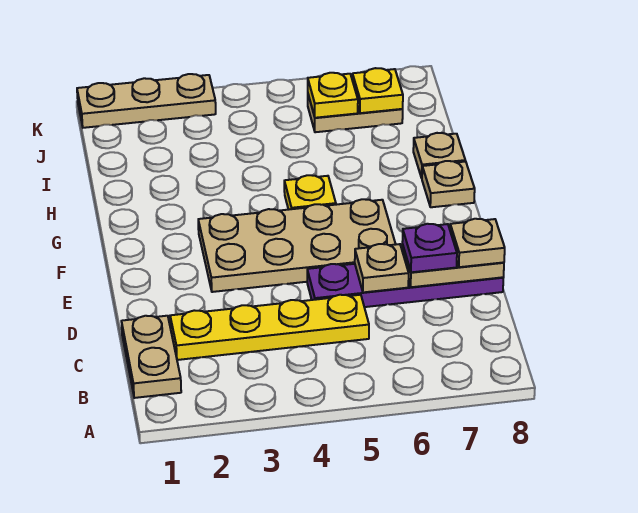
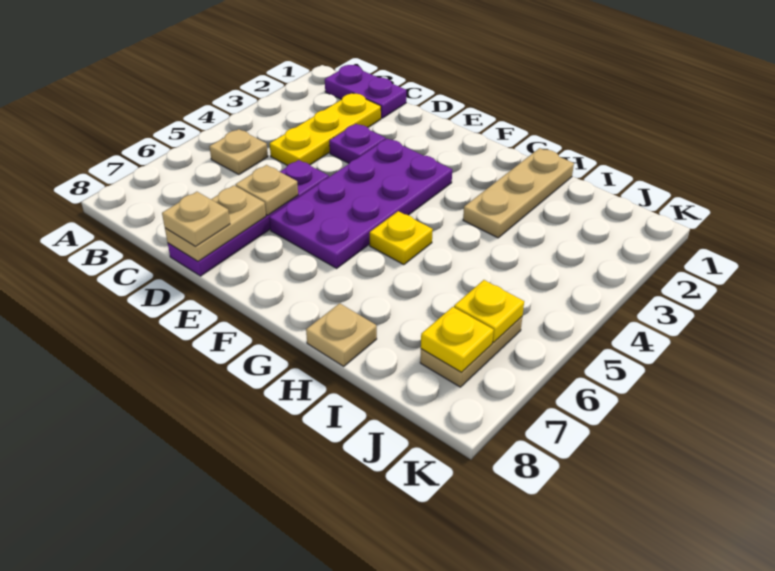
tan 1x2 plate [121,316,181,398] -> purple 1x2 plate [325,65,406,118]
yellow 1x4 plate [170,295,369,360] -> yellow 1x3 plate [270,93,381,166]
purple 1x1 plate [402,224,457,272] -> purple 1x1 plate moved to [329,124,386,163]
tan 2x4 plate [198,199,396,292] -> purple 2x4 plate [269,139,452,268]
tan 1x1 plate [422,161,475,207] -> tan 1x1 plate moved to [209,129,268,175]
tan 1x3 plate [77,74,216,128] -> tan 1x3 plate moved to [463,148,574,238]

